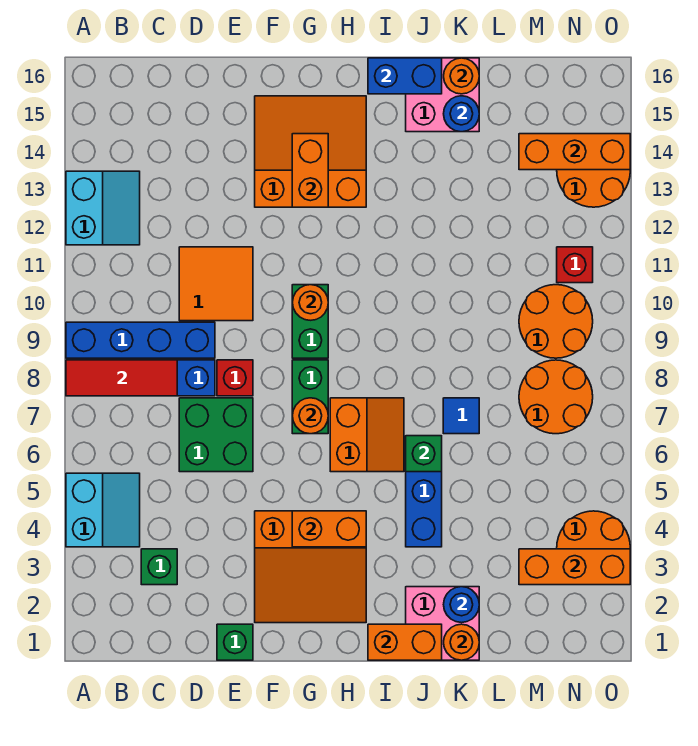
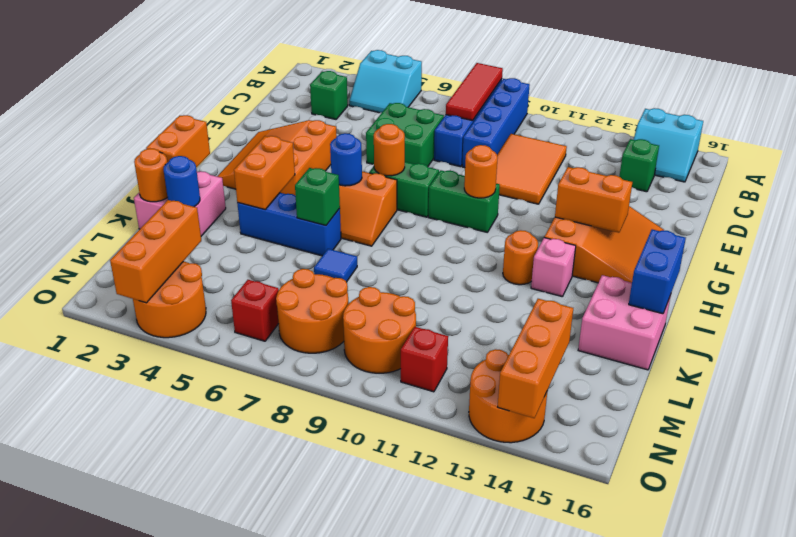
cyan 2x2 slope [66,171,140,245] -> cyan 2x2 slope moved to [633,108,703,182]
orange 2x2 tile [179,247,253,321] -> orange 2x3 tile [496,134,567,204]
green 1x1 brick [217,624,253,660] -> green 1x1 brick moved to [619,139,659,192]
red 1x1 brick [217,360,253,396] -> red 1x1 brick moved to [231,280,279,341]
orange 1x2 brick [292,511,366,547] -> orange 1x2 brick moved to [234,136,295,209]
none -> pink 1x1 brick [531,238,576,297]
blue 1x1 round brick [444,96,479,132] -> blue 1x1 round brick moved to [330,133,362,186]
orange 1x1 round brick [444,58,479,94] -> orange 1x1 round brick moved to [503,230,538,285]

